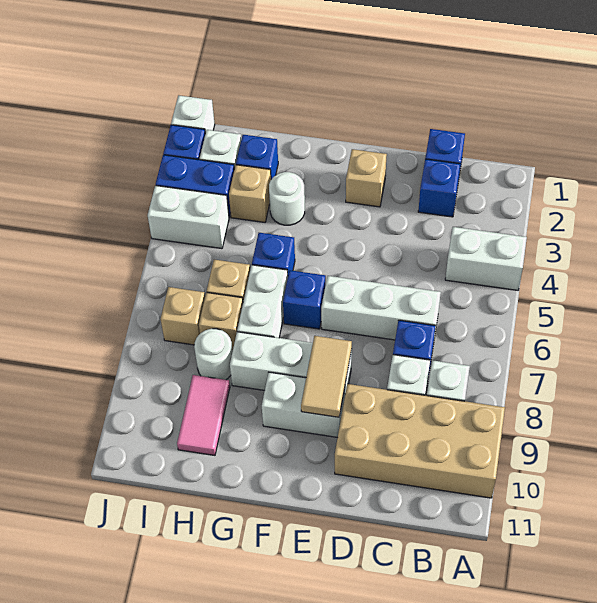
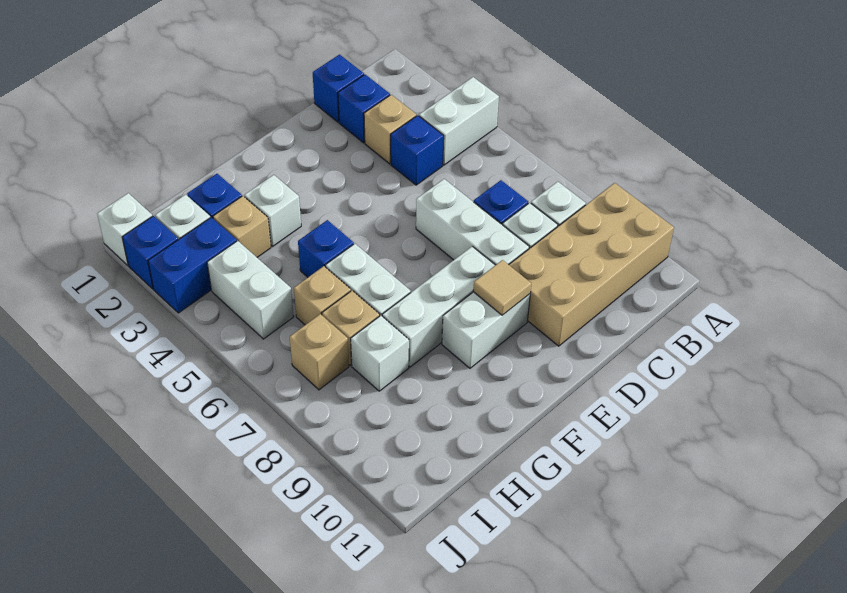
white 1x3 brick [321,276,441,340] -> white 1x3 brick turned to [416,179,529,265]
tan 1x1 brick [346,149,387,207] -> tan 1x1 brick moved to [364,95,416,164]
tan 1x2 tile [301,336,352,417] -> tan 1x1 tile [473,260,531,315]
blue 1x1 brick [283,270,326,329] -> blue 1x1 brick moved to [391,115,444,185]
white 1x1 round brick [269,172,305,225] -> white 1x1 brick [245,175,301,246]
white 1x1 round brick [194,329,233,380] -> white 1x1 brick [351,316,409,391]
pink 1x2 tile [177,375,230,455] -> none
white 1x2 brick [148,185,229,249] -> white 1x2 brick turned to [207,241,294,339]

